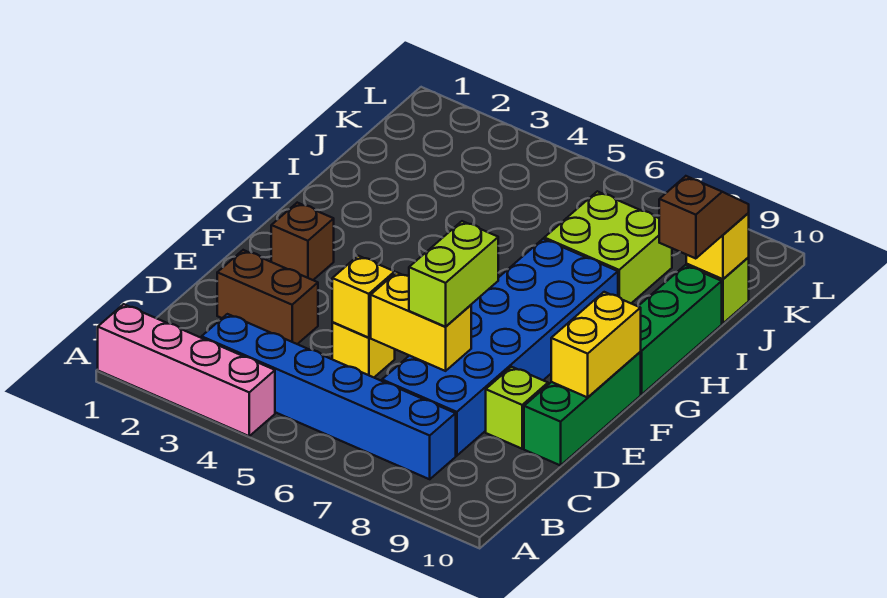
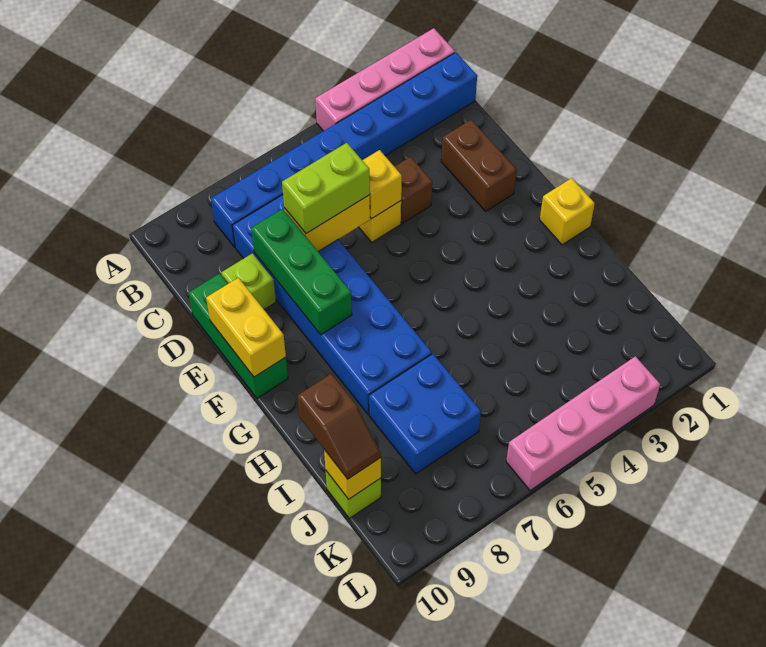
blue 1x6 brick [202,314,456,479] -> blue 1x8 brick [211,52,477,247]
brown 1x2 brick [217,250,318,344] -> brown 1x2 brick turned to [441,120,517,211]
lime 1x2 brick [409,221,498,327] -> lime 1x2 brick turned to [282,143,370,234]
brown 1x1 brick [271,203,334,280] -> brown 1x1 brick moved to [394,157,432,223]
none -> yellow 1x1 brick [540,178,595,245]
green 1x3 brick [638,265,722,394] -> green 1x3 brick moved to [251,209,352,335]
lime 2x2 brick [544,191,672,303] -> blue 2x2 brick [369,354,481,474]
none -> pink 1x4 brick [506,356,660,491]

